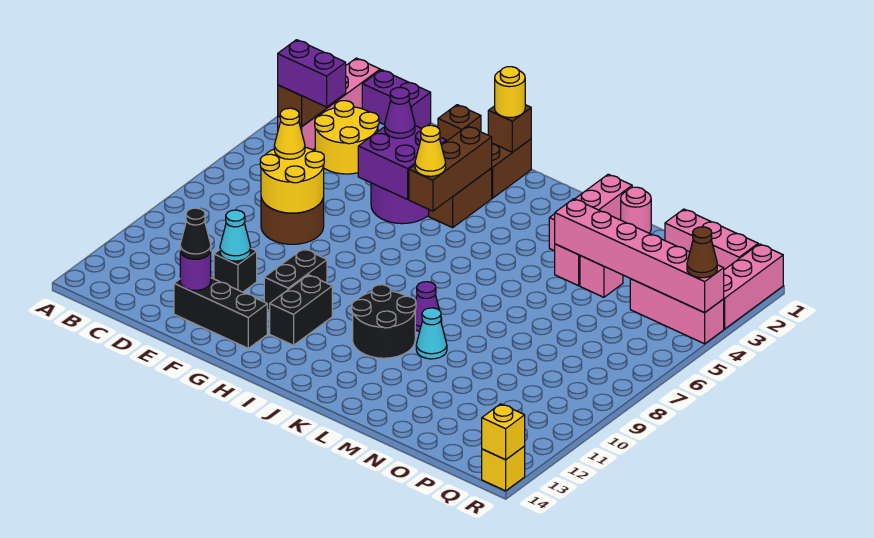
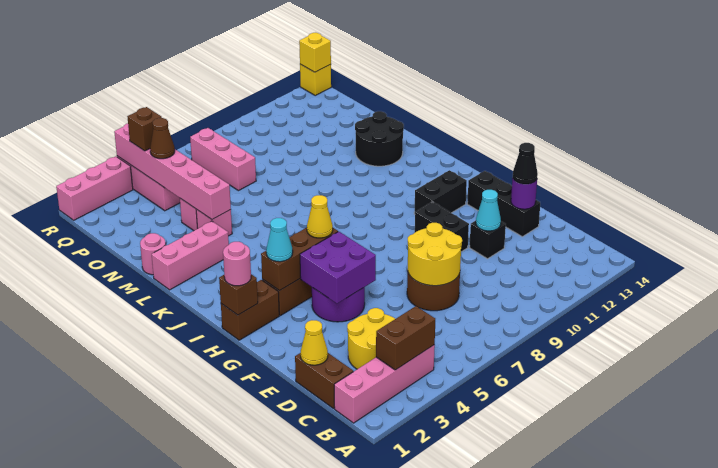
purple 1x2 brick [278,40,346,107] -> none
purple 1x2 brick [362,70,431,128] -> brown 1x2 brick [295,353,353,409]
yellow 1x1 cone [274,108,305,159] -> yellow 1x1 cone moved to [301,320,328,365]
brown 1x1 brick [438,105,481,141] -> brown 1x1 brick moved to [127,107,162,151]
purple 1x1 cone [385,88,415,138] -> none
black 1x2 brick [264,249,327,311] -> black 1x2 brick turned to [415,202,469,252]
yellow 1x1 round brick [495,67,525,118] -> pink 1x1 round brick [223,242,251,286]
black 2x2 round brick [352,285,416,358] -> black 2x2 round brick moved to [355,111,404,166]
purple 1x1 cone [415,282,442,332] -> none
cyan 1x1 cone [416,308,447,359] -> cyan 1x1 cone moved to [266,218,293,262]
pink 1x3 brick [665,209,758,270] -> pink 1x3 brick moved to [190,128,256,191]
brown 1x1 cone [687,227,717,278] -> brown 1x1 cone moved to [150,118,175,159]

